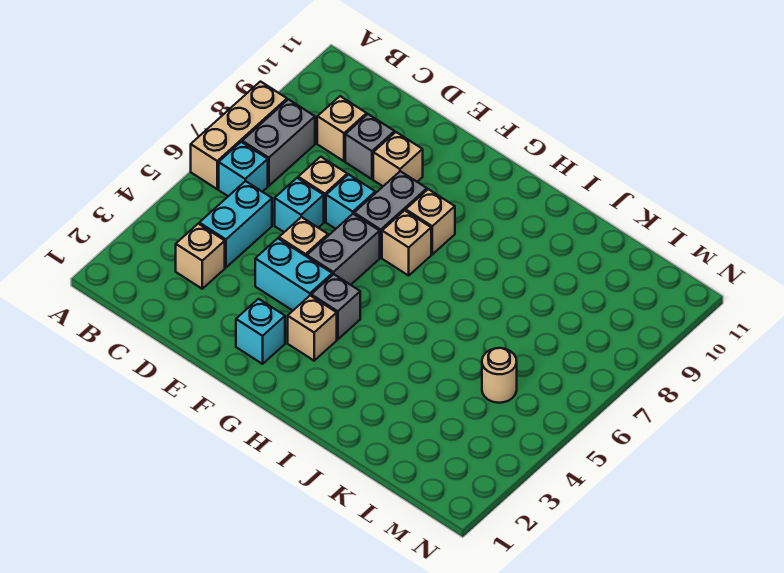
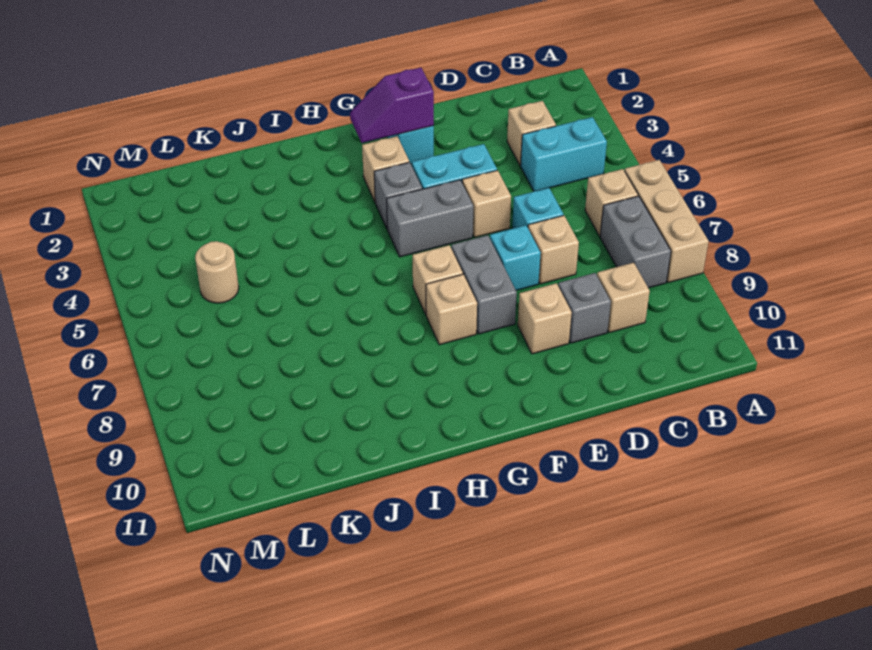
cyan 1x1 brick [219,142,268,196] -> tan 1x1 brick [585,169,638,236]
cyan 1x2 brick [199,181,272,268] -> cyan 1x2 brick turned to [521,117,607,191]
none -> purple 1x2 slope [350,68,434,143]
grey 1x2 brick [307,214,380,285] -> grey 1x2 brick turned to [387,180,473,257]

